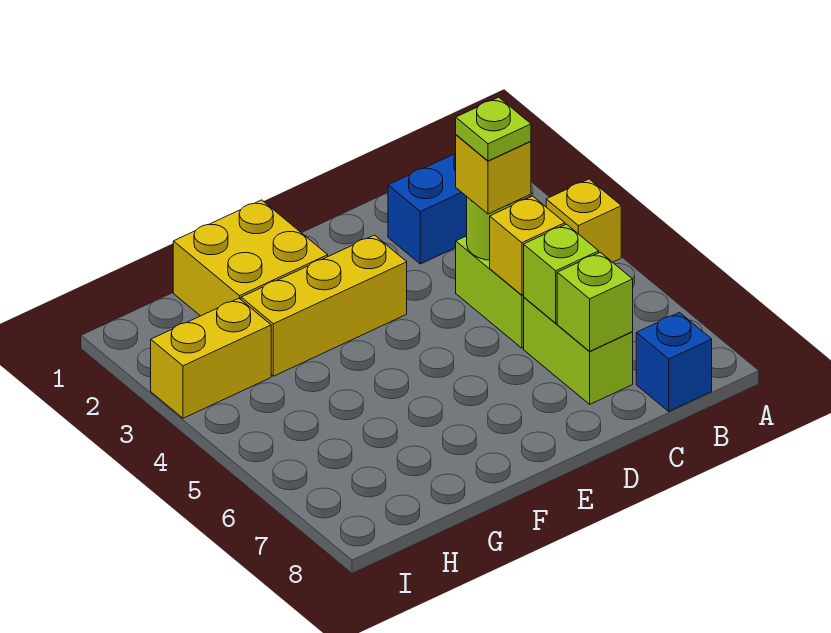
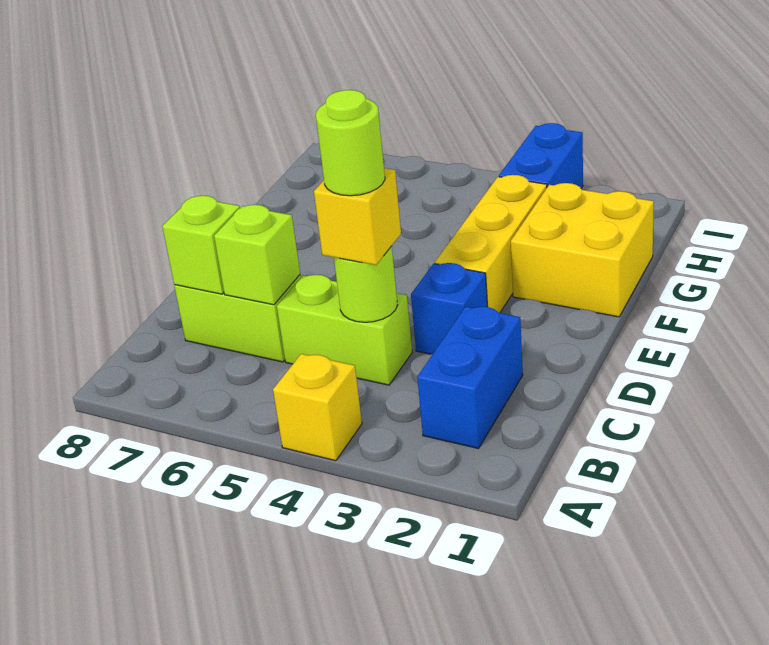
blue 1x1 brick [636,312,712,411] -> blue 1x1 brick moved to [411,263,487,354]
lime 1x1 plate [456,97,531,161] -> lime 1x1 round brick [316,90,385,196]
yellow 1x1 brick [490,196,565,295] -> none
yellow 1x2 brick [151,298,271,418] -> blue 1x2 brick [499,123,583,188]

